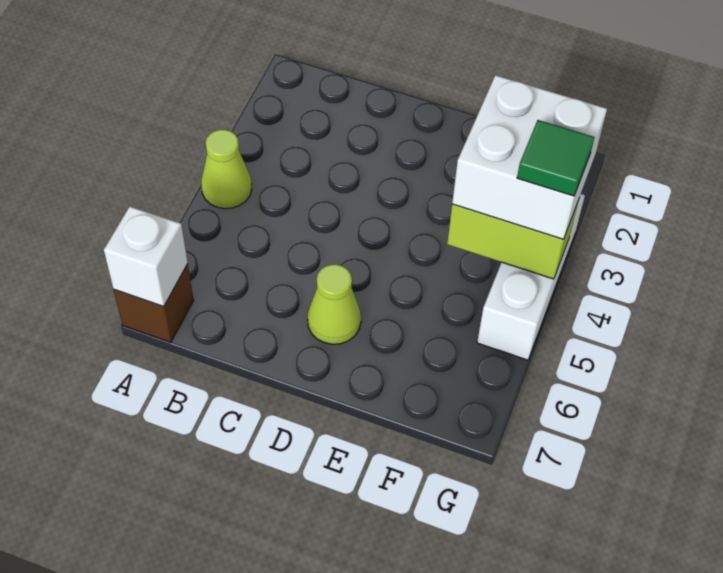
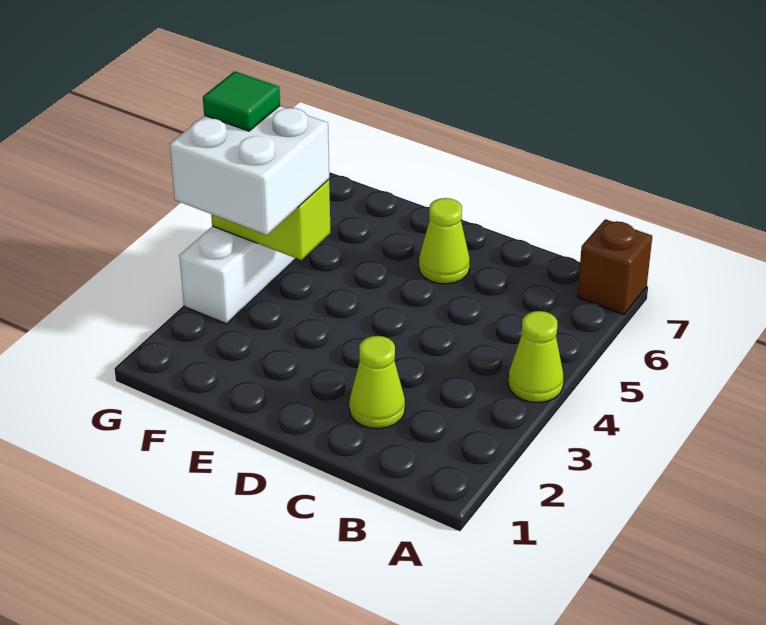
white 1x1 brick [104,207,188,307] -> none
none -> lime 1x1 cone [349,336,405,429]

